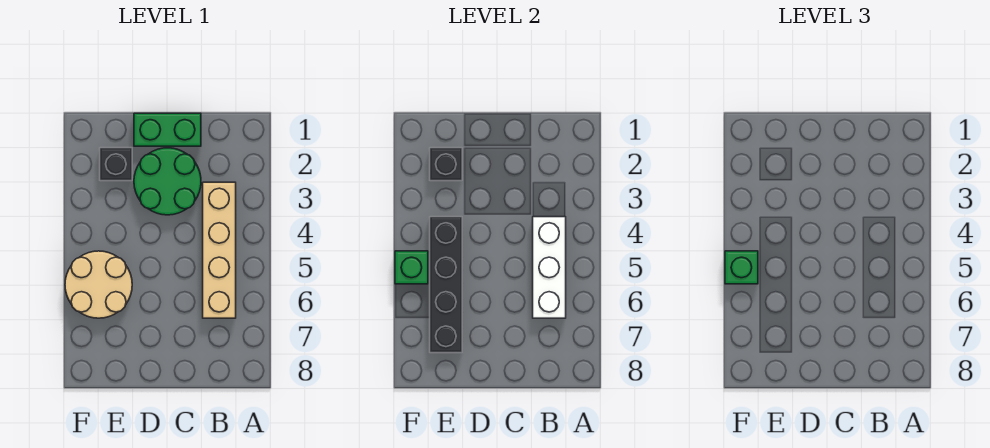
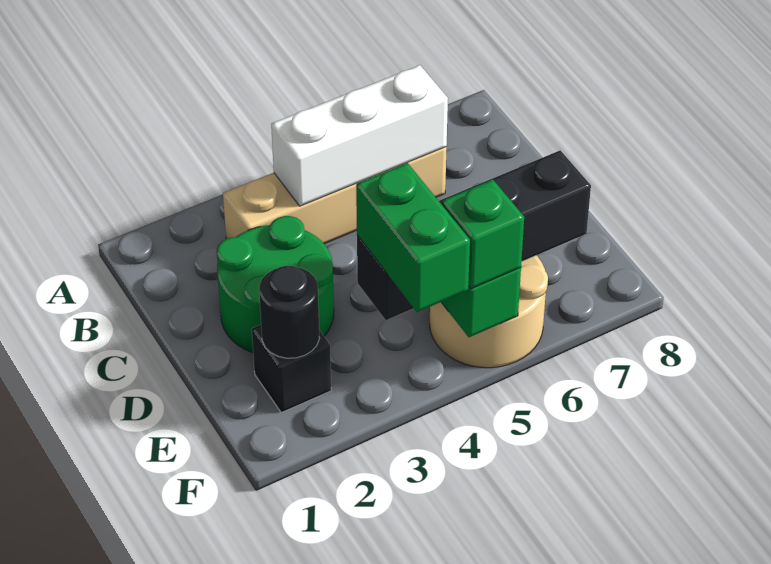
green 1x2 brick [134,113,201,146] -> green 1x2 brick moved to [356,163,470,312]
black 1x1 brick [430,148,462,181] -> black 1x1 round brick [259,266,320,358]

